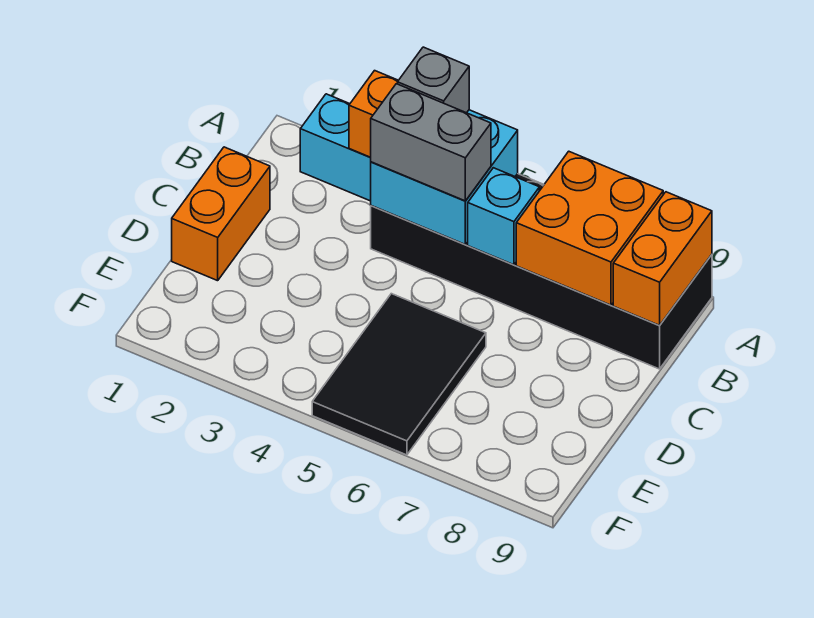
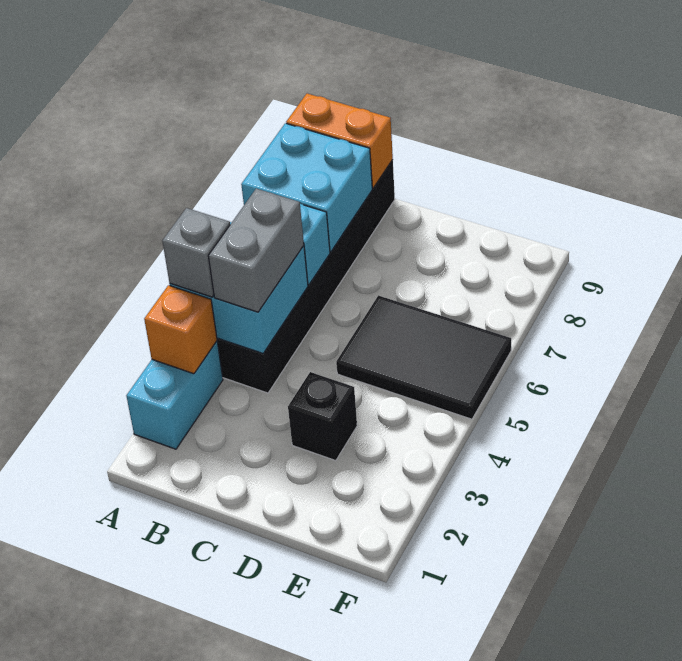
orange 2x2 brick [516,151,663,305] -> cyan 2x2 brick [241,123,372,252]
orange 1x2 brick [172,147,270,281] -> none
none -> black 1x1 brick [288,372,357,461]

